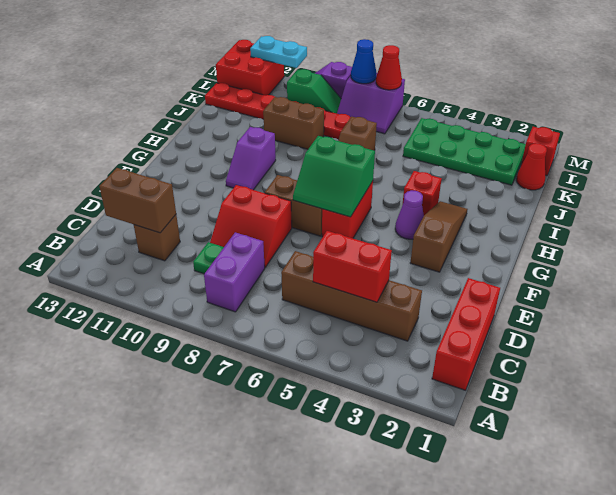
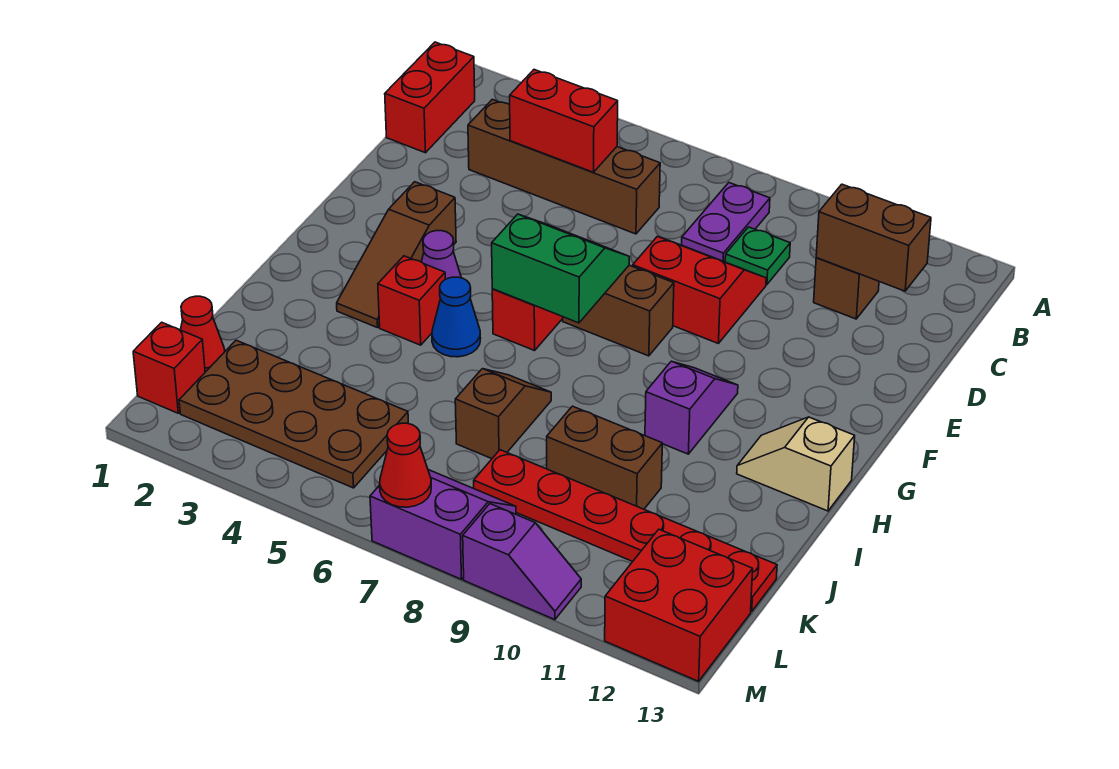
red 1x3 brick [432,278,500,390] -> red 1x2 brick [385,42,475,153]
purple 1x2 brick [204,232,265,312] -> purple 1x2 plate [682,183,770,262]
none -> tan 1x2 slope [737,417,855,511]
green 2x4 plate [403,118,526,185] -> brown 2x4 plate [179,340,408,488]
green 1x2 slope [287,69,341,114] -> none
blue 1x1 cone [351,39,376,84] -> blue 1x1 cone moved to [432,277,481,357]
cyan 1x2 plate [250,36,307,68] -> none

